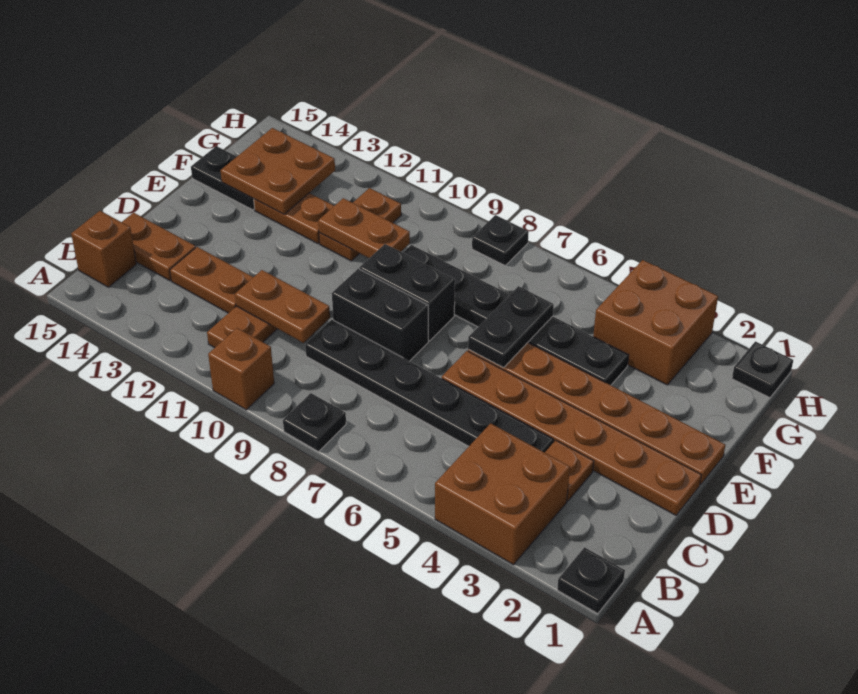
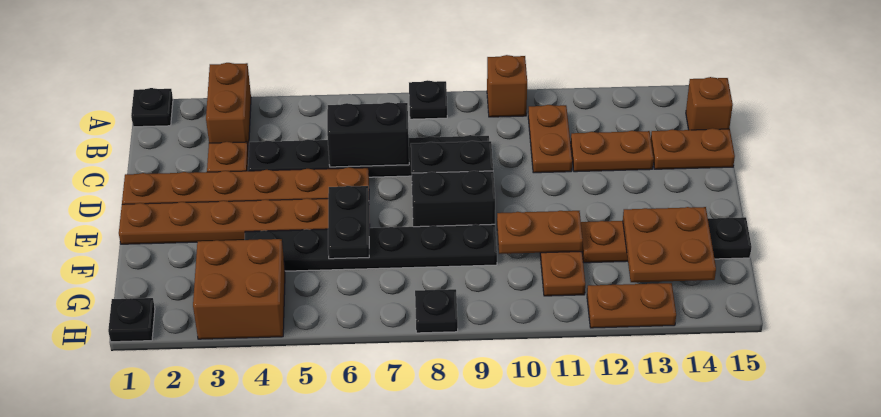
brown 2x2 brick [435,423,570,565] -> brown 1x2 brick [206,63,251,151]
none -> black 1x2 brick [327,102,409,167]
brown 1x2 plate [235,270,330,343] -> brown 1x2 plate moved to [587,283,676,328]

